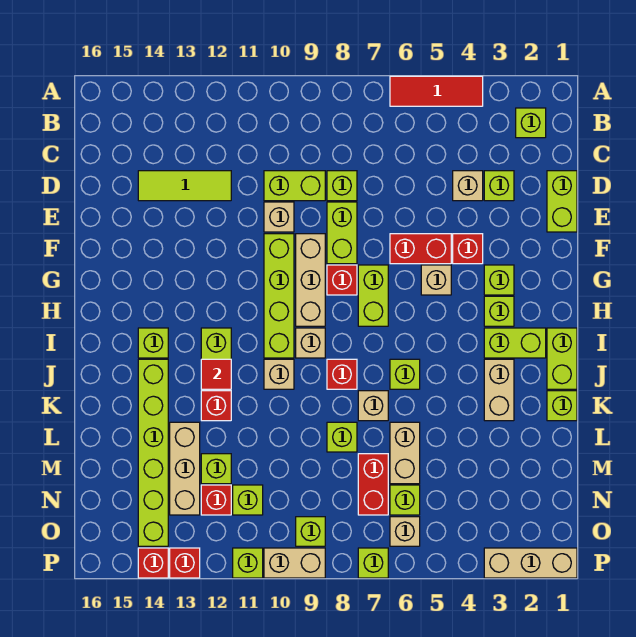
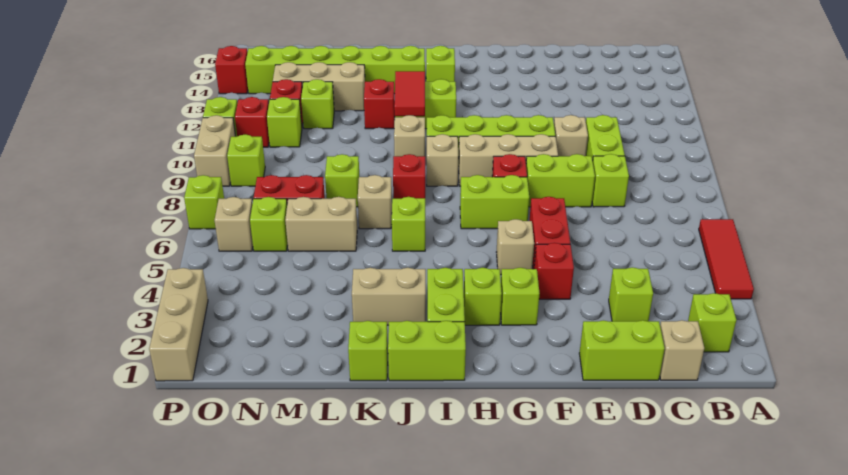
tan 1x1 brick [453,171,483,201] -> tan 1x1 brick moved to [660,320,704,380]
lime 1x3 tile [138,171,231,201] -> none
red 1x1 tile [201,359,231,389] -> red 1x2 tile [394,71,425,116]
red 1x1 brick [170,548,200,578] -> red 1x1 brick moved to [235,97,269,147]

